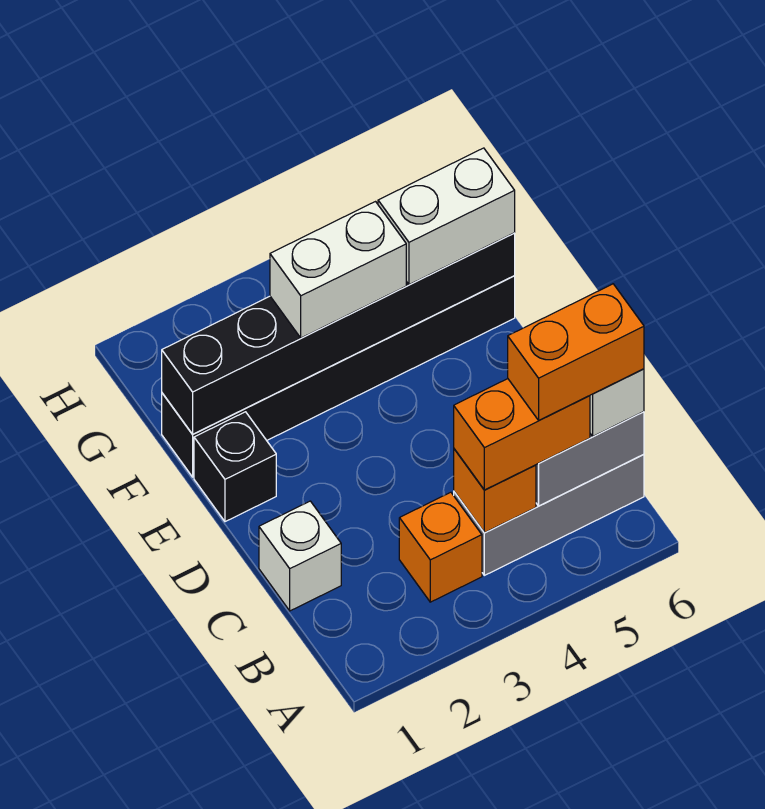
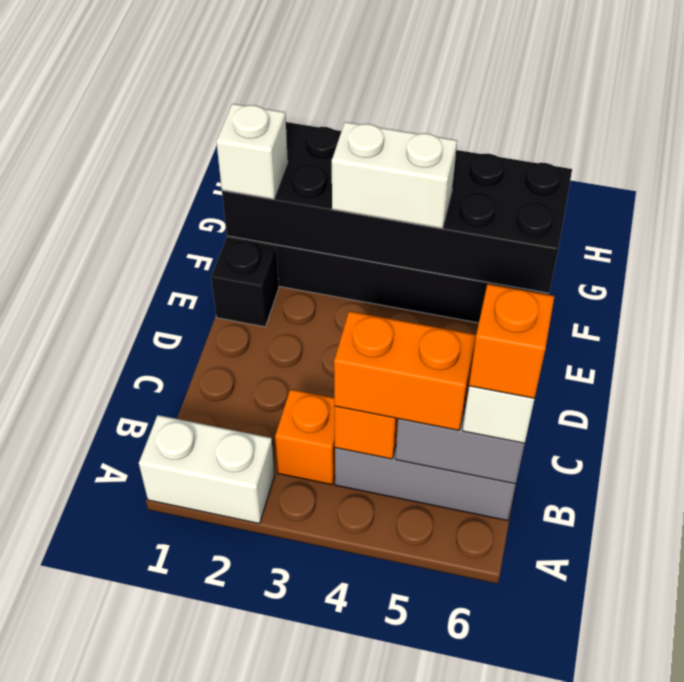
orange 1x2 brick [508,284,644,420] -> orange 1x1 brick [469,284,554,398]
white 1x1 brick [259,501,341,611] -> white 1x1 brick moved to [216,104,288,199]
black 1x6 brick [162,233,515,434] -> black 2x6 brick [222,122,572,293]
white 1x2 brick [378,148,515,285] -> white 1x2 brick moved to [139,415,275,524]

